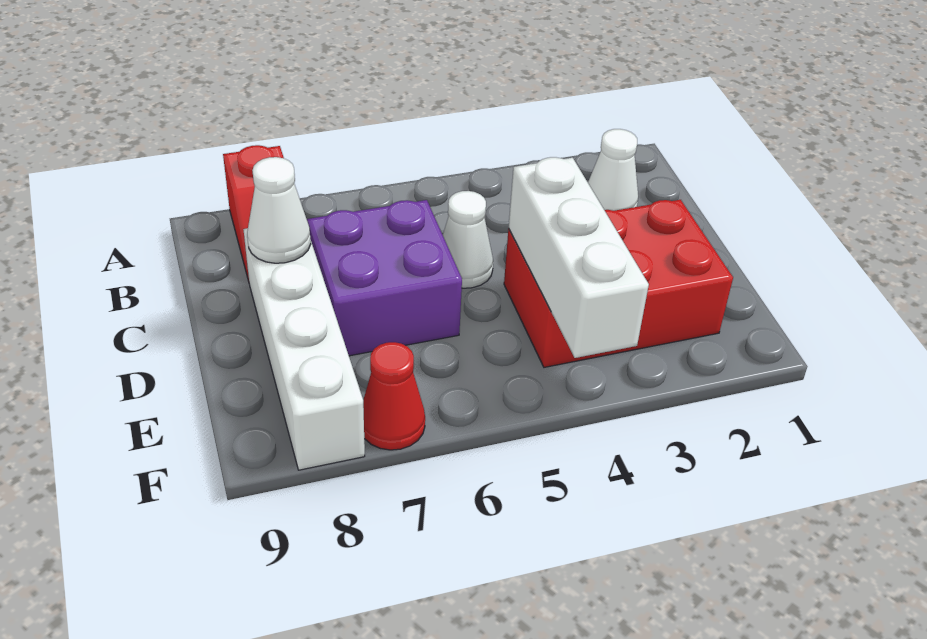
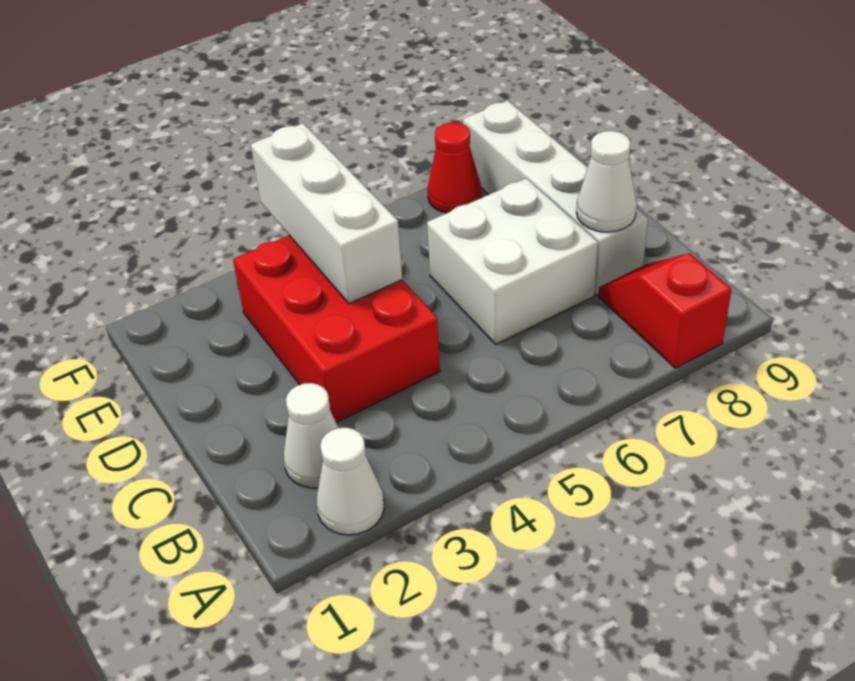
white 1x1 cone [443,191,493,288] -> white 1x1 cone moved to [317,428,384,535]
purple 2x2 brick [307,200,462,356] -> white 2x2 brick [427,178,598,344]
red 2x3 brick [504,200,733,367] -> red 2x3 brick turned to [233,235,440,422]

